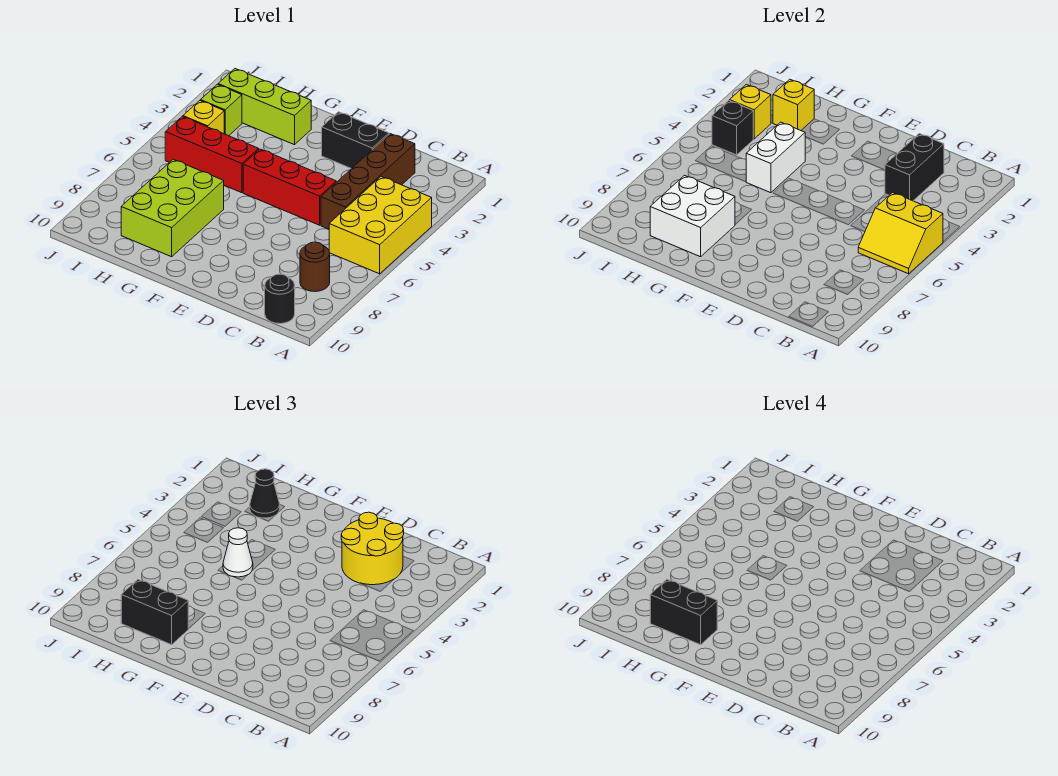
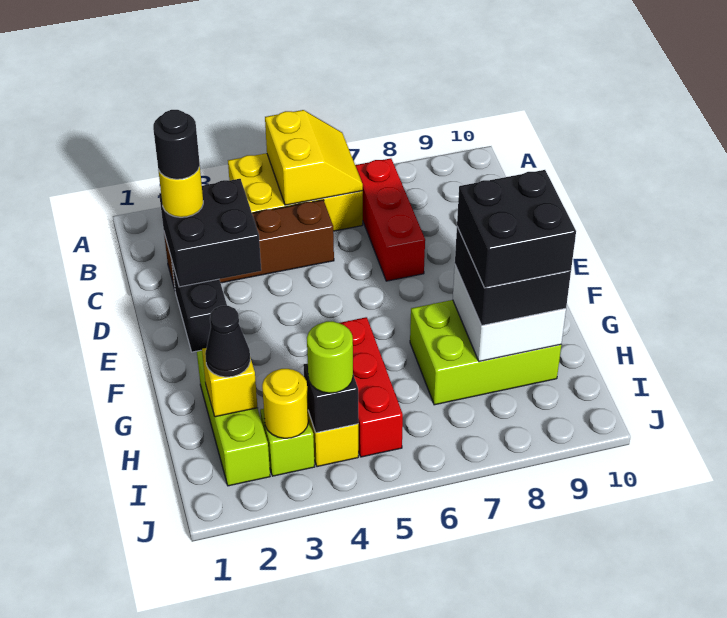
brown 1x1 round brick [300,242,330,292] -> none
black 1x1 round brick [265,274,295,324] -> black 1x1 round brick moved to [153,110,200,179]
black 1x2 brick [885,134,944,201] -> black 2x2 brick [159,179,261,287]
yellow 2x2 round brick [341,512,404,585] -> yellow 1x1 round brick [158,166,203,217]
red 1x3 brick [243,149,336,225] -> red 1x3 brick moved to [355,158,425,281]
white 1x2 brick [746,122,805,193] -> none
white 1x1 cone [223,528,253,577] -> none
black 1x2 brick [121,580,188,645] -> black 2x2 brick [455,227,571,326]
black 1x2 brick [650,580,717,645] -> black 2x2 brick [457,170,576,288]
yellow 1x1 brick [730,84,771,139] -> yellow 1x1 round brick [262,369,309,438]
none -> lime 1x1 round brick [307,321,353,393]

